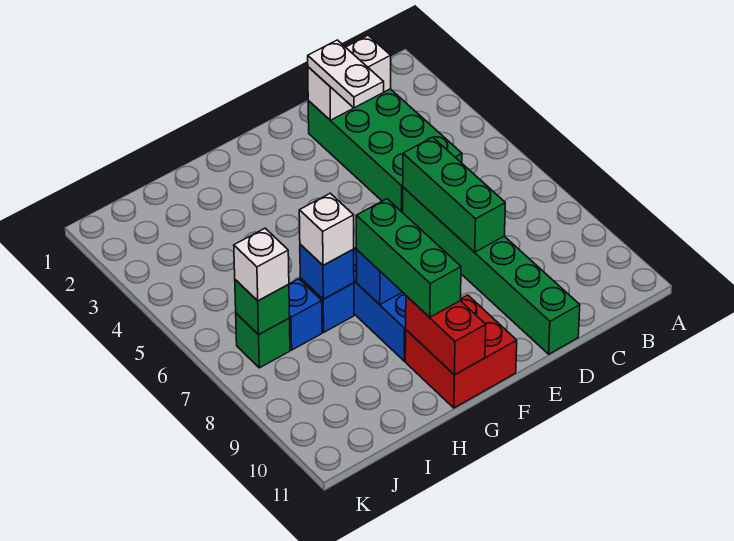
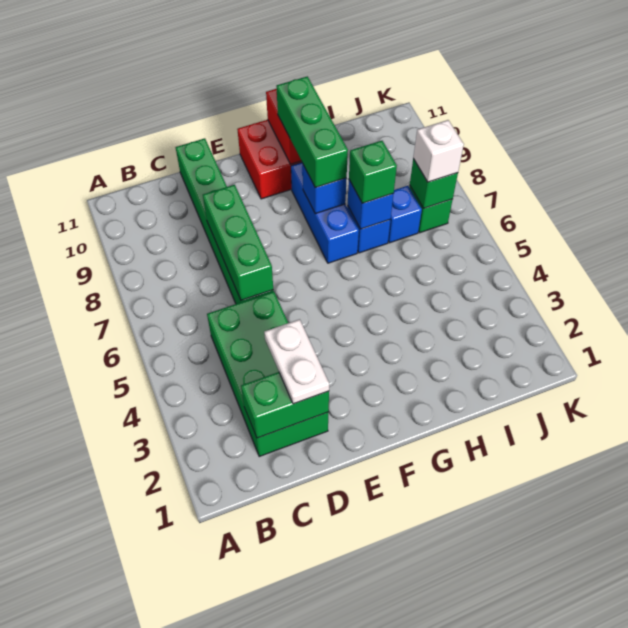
white 1x2 brick [308,35,391,120] -> green 1x2 brick [241,372,329,438]
white 1x1 brick [299,193,354,265] -> green 1x1 brick [349,141,397,203]

